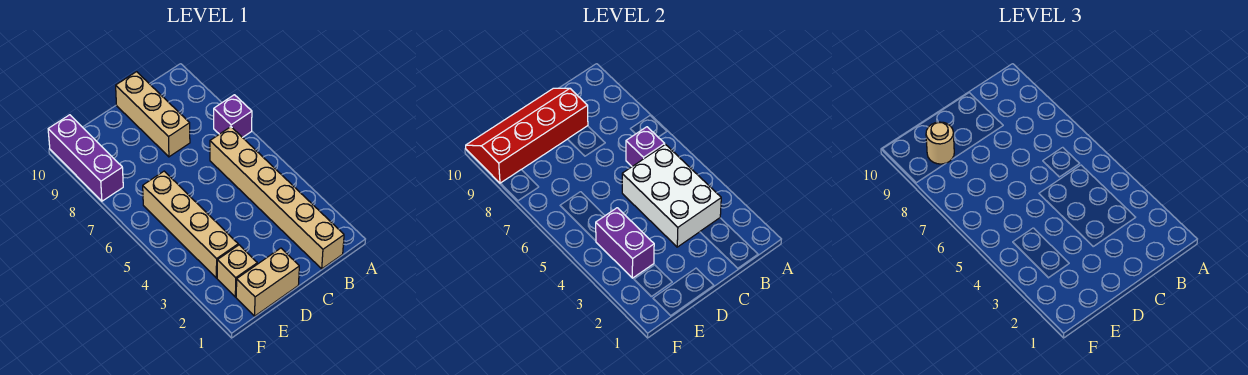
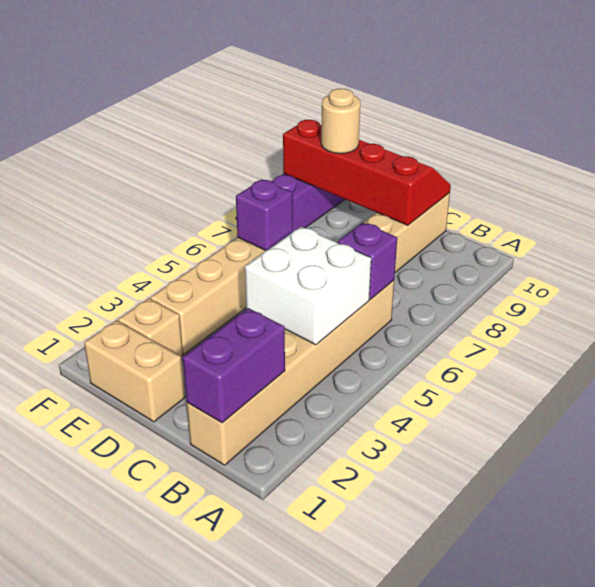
purple 1x1 brick [214,95,252,138] -> purple 1x1 brick moved to [236,179,293,251]
white 2x3 brick [622,144,721,247] -> white 2x2 brick [245,227,371,345]
purple 1x2 brick [596,208,654,278] -> purple 1x2 brick moved to [183,308,285,423]

